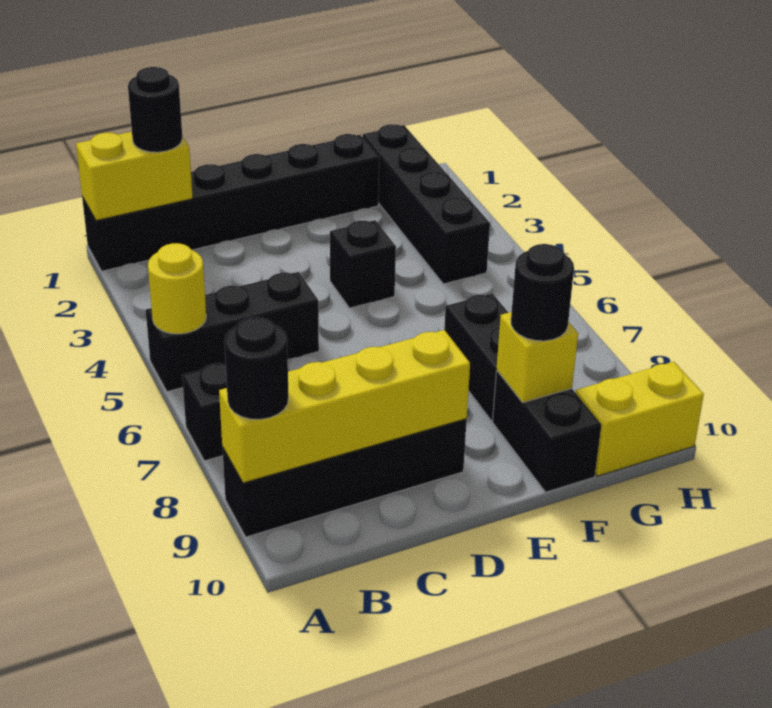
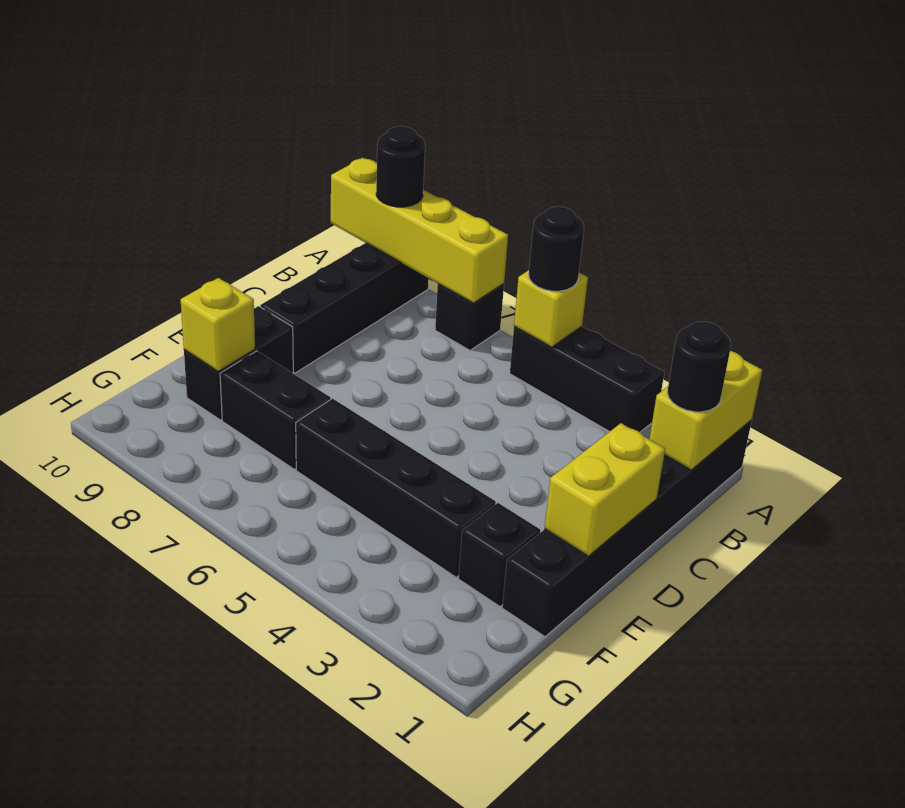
black 1x3 brick [146,272,319,392] -> black 1x3 brick turned to [510,327,664,432]
yellow 1x1 round brick [148,243,206,334] -> yellow 1x1 brick [514,270,588,347]
yellow 1x4 brick [219,330,470,483] -> yellow 1x4 brick turned to [331,158,508,303]
black 1x1 brick [330,220,396,308] -> black 1x1 brick moved to [458,503,540,606]
black 1x2 brick [493,371,601,492] -> black 1x2 brick turned to [184,306,293,420]
black 1x1 round brick [511,244,574,341] -> black 1x1 round brick moved to [529,207,584,291]
black 1x4 brick [362,124,490,284] -> black 1x4 brick moved to [296,399,496,577]
yellow 1x2 brick [576,362,704,476] -> yellow 1x2 brick moved to [545,423,665,556]

